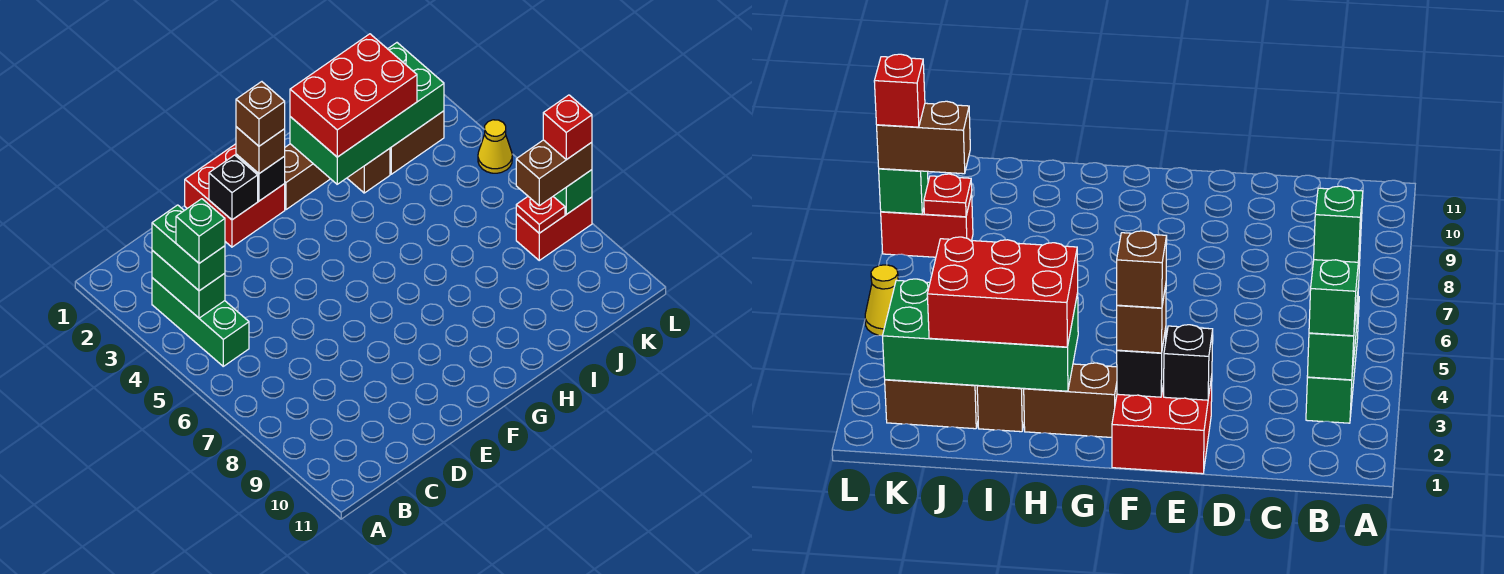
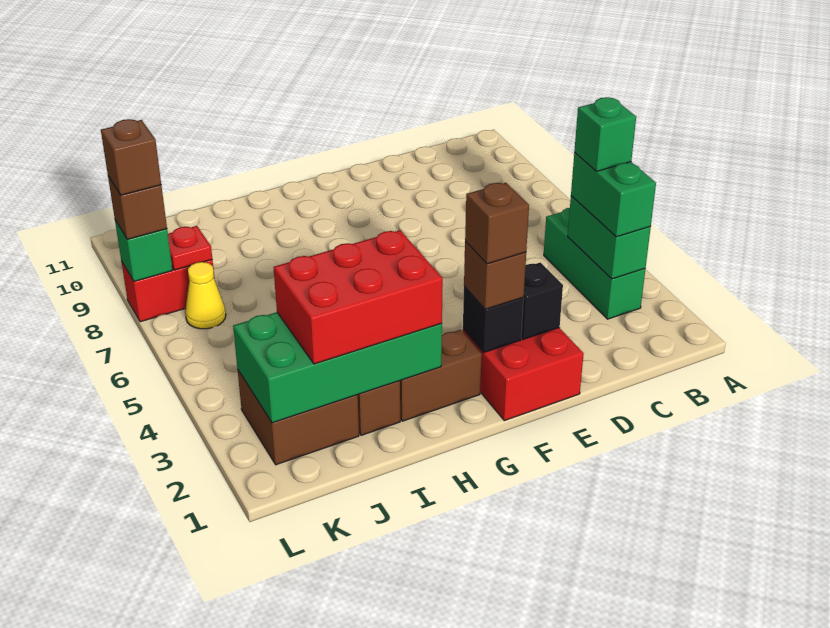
brown 1x2 brick [516,140,592,206] -> brown 1x1 brick [108,176,167,239]
yellow 1x1 cone [478,120,512,173] -> yellow 1x1 cone moved to [185,262,226,329]
red 1x1 brick [543,95,592,160] -> brown 1x1 brick [101,119,161,195]

